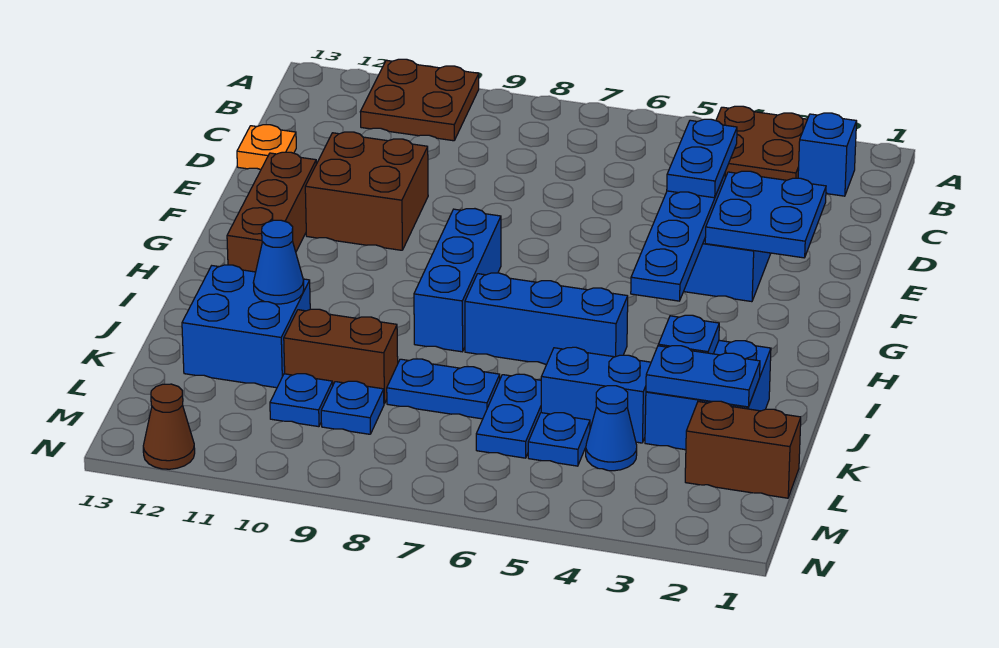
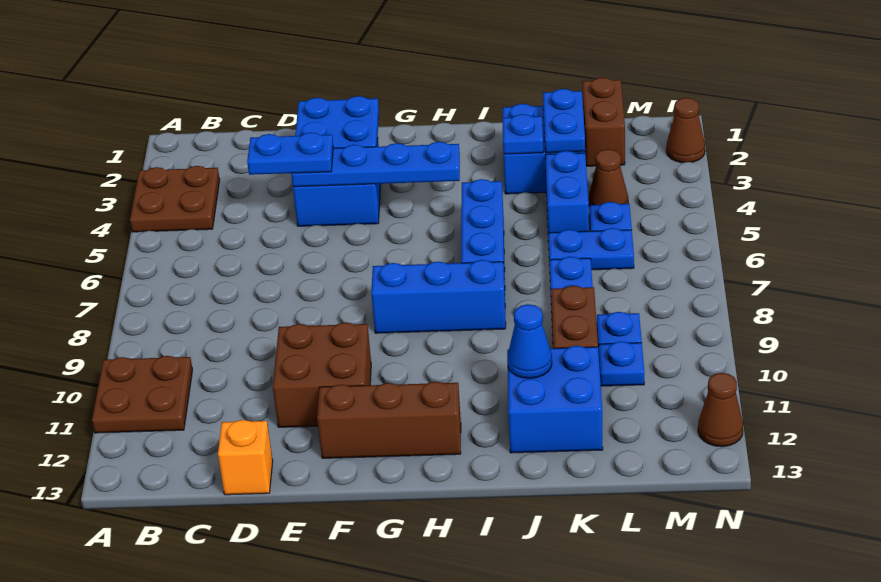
blue 1x1 brick [798,113,857,196] -> none
orange 1x1 plate [237,125,296,170] -> orange 1x1 brick [218,420,273,495]
blue 1x1 cone [586,386,637,471] -> brown 1x1 cone [588,149,628,205]
none -> brown 1x1 cone [666,98,705,163]

